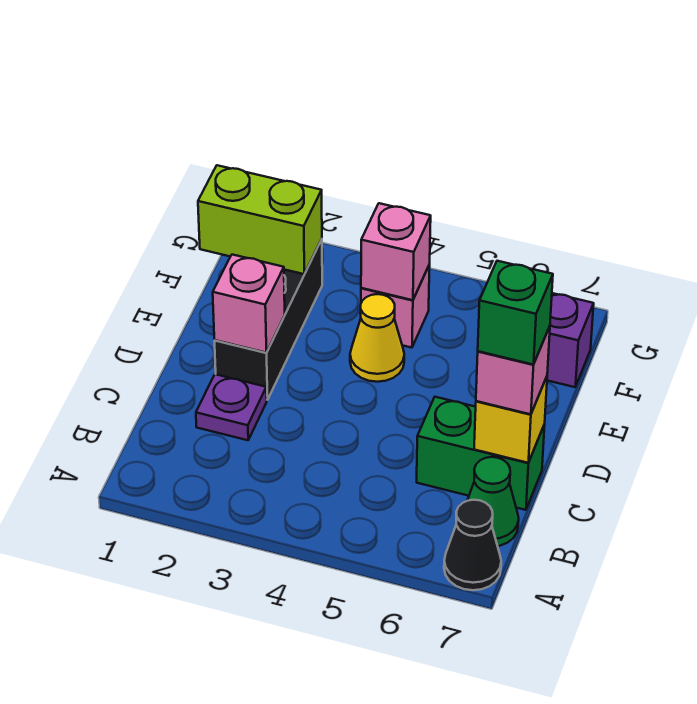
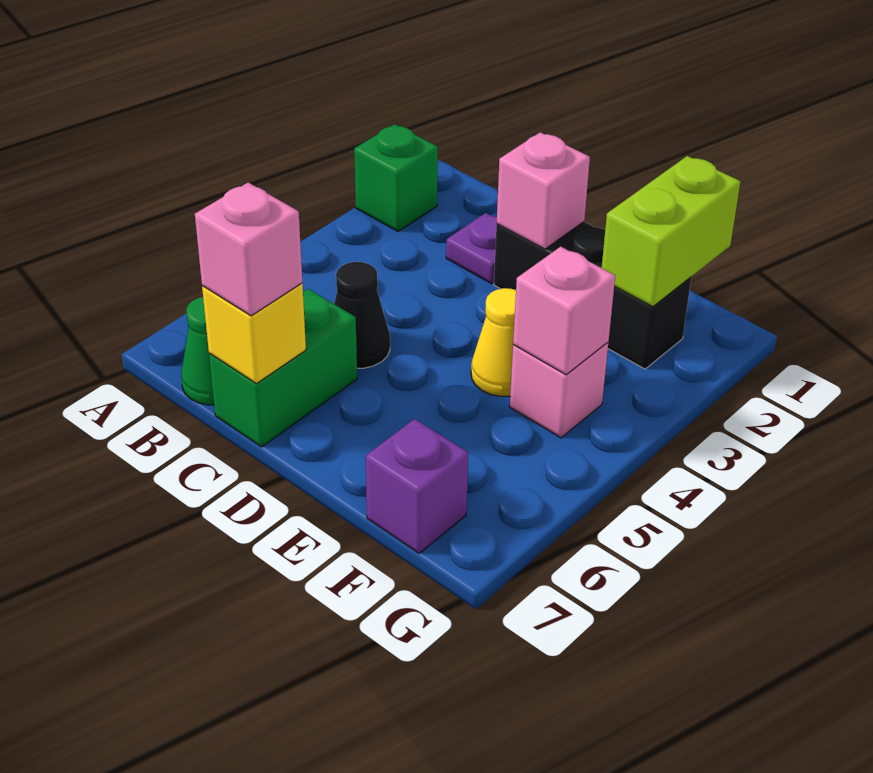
black 1x1 cone [444,500,501,590] -> black 1x1 cone moved to [334,262,390,368]
green 1x1 brick [478,261,553,365] -> green 1x1 brick moved to [354,124,438,231]

